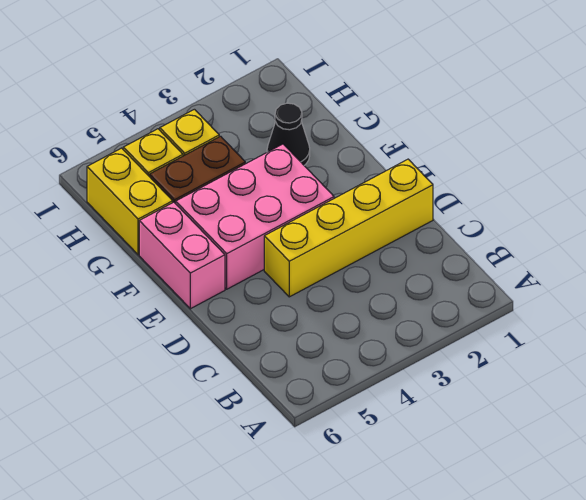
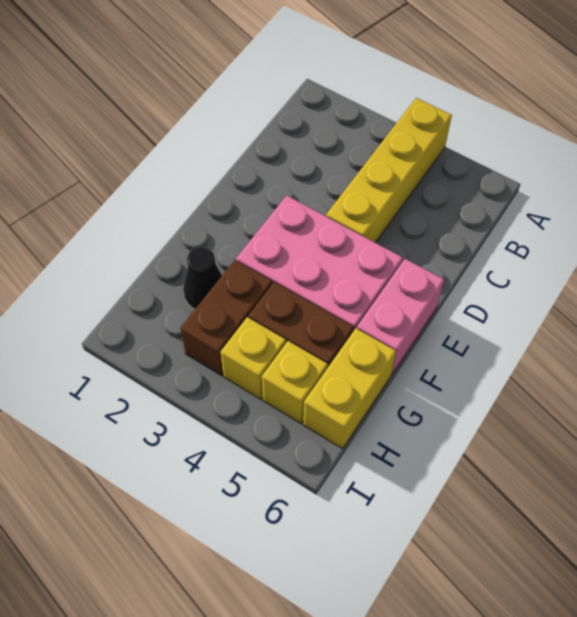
yellow 1x4 brick [264,159,433,297] -> yellow 1x4 brick turned to [326,98,452,243]
none -> brown 1x2 brick [180,260,272,376]

